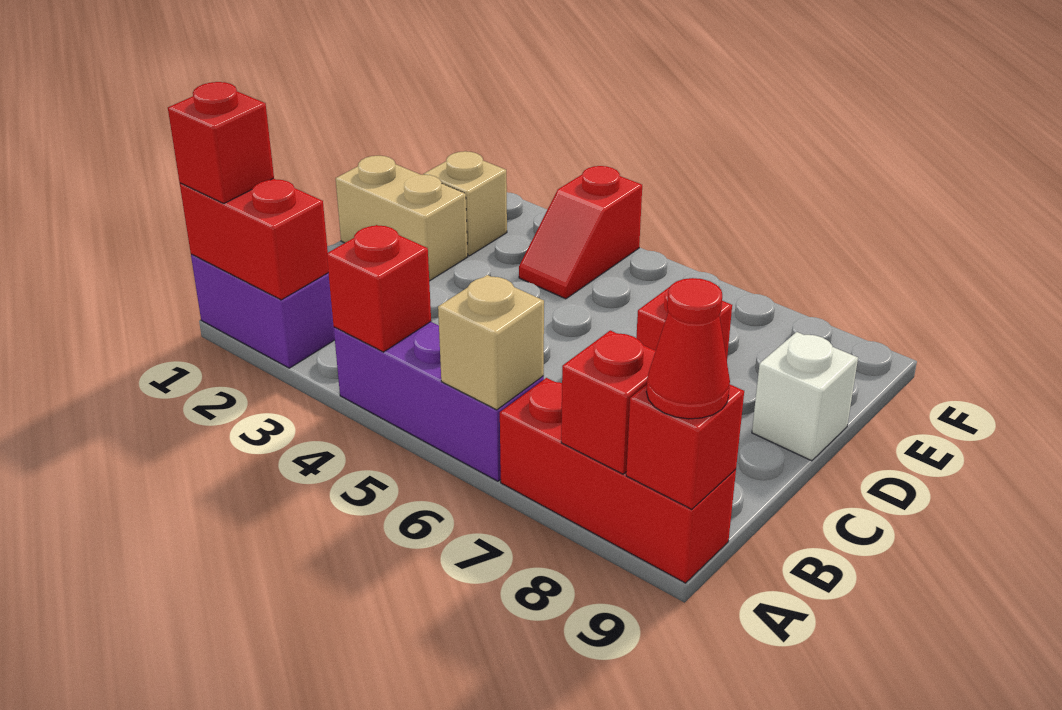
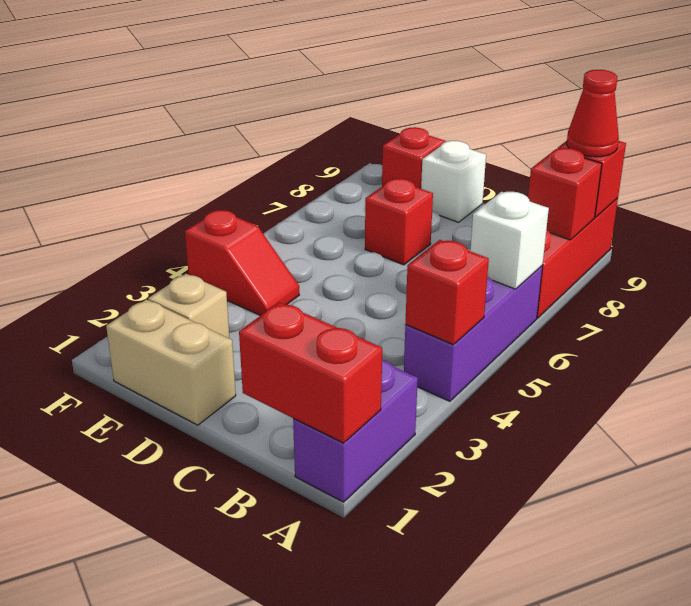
red 1x2 brick [180,179,328,300] -> red 1x2 brick turned to [239,302,382,443]
red 1x1 brick [168,82,274,203] -> red 1x1 brick moved to [382,127,446,189]
tan 1x1 brick [438,275,544,410] -> white 1x1 brick [470,192,549,289]
tan 1x2 brick [336,156,468,281] -> tan 1x2 brick turned to [106,299,236,425]

